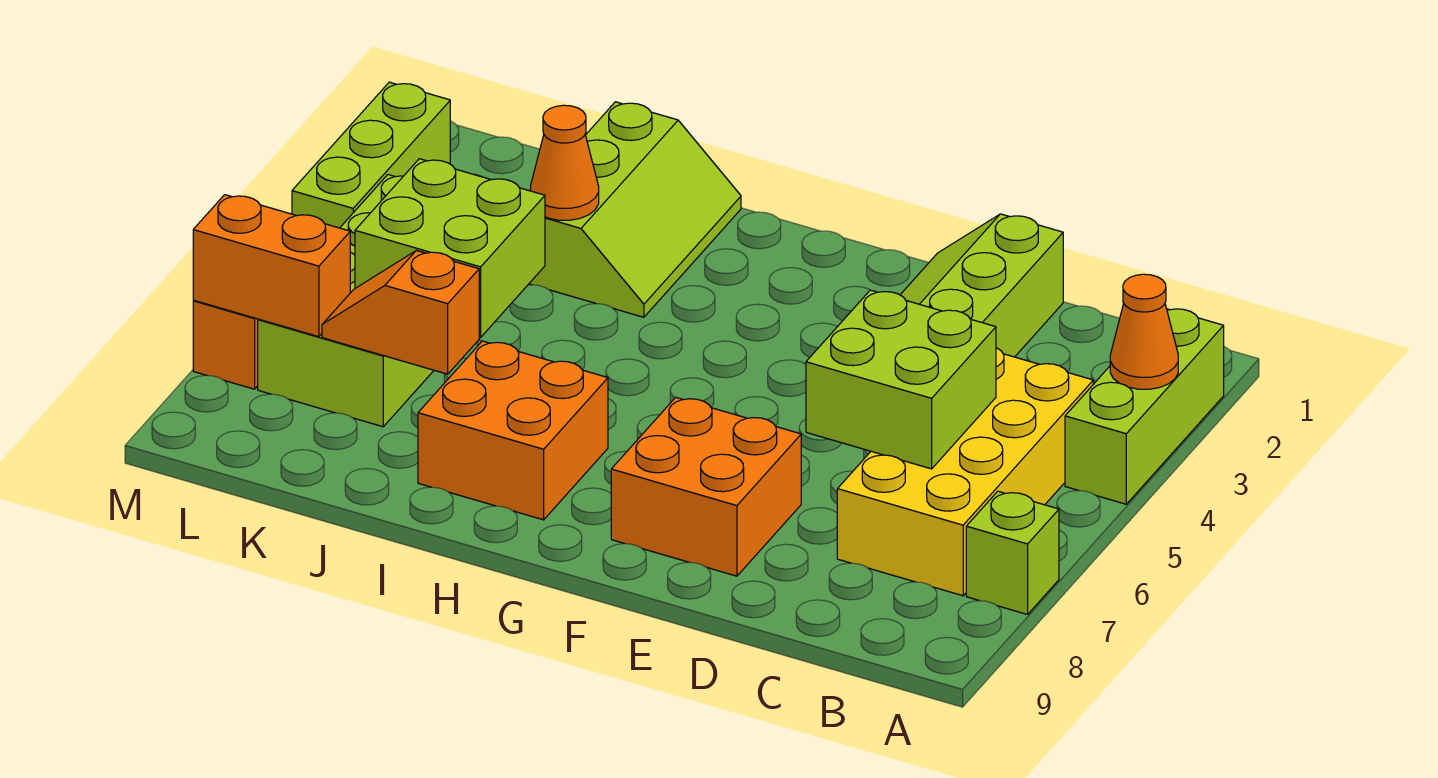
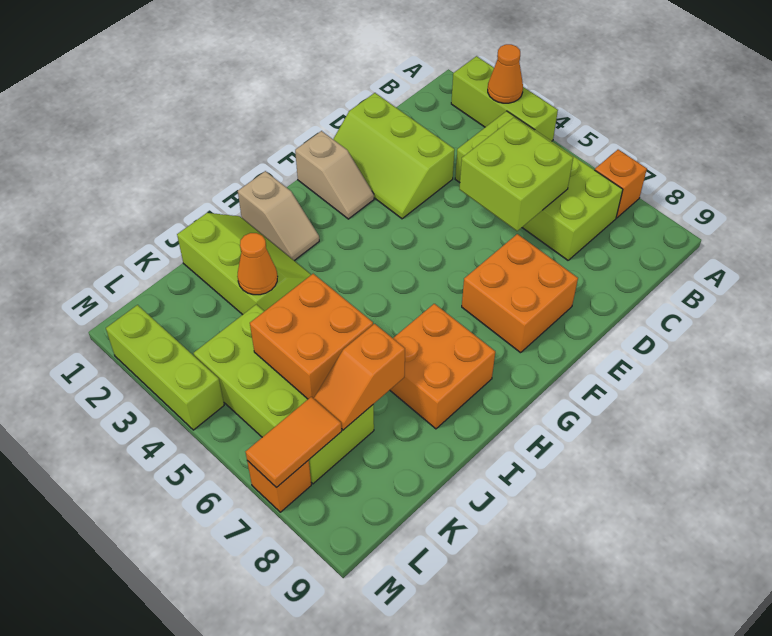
lime 1x1 brick [966,491,1059,614] -> orange 1x1 brick [595,150,647,218]
yellow 2x4 brick [837,348,1093,596] -> lime 2x4 brick [455,111,623,260]
none -> tan 1x2 slope [295,131,374,219]
none -> tan 1x2 slope [238,171,319,261]
lime 2x2 brick [355,159,545,337] -> orange 2x2 brick [250,274,373,399]
orange 1x2 brick [193,195,350,337] -> orange 1x2 tile [245,397,342,488]

